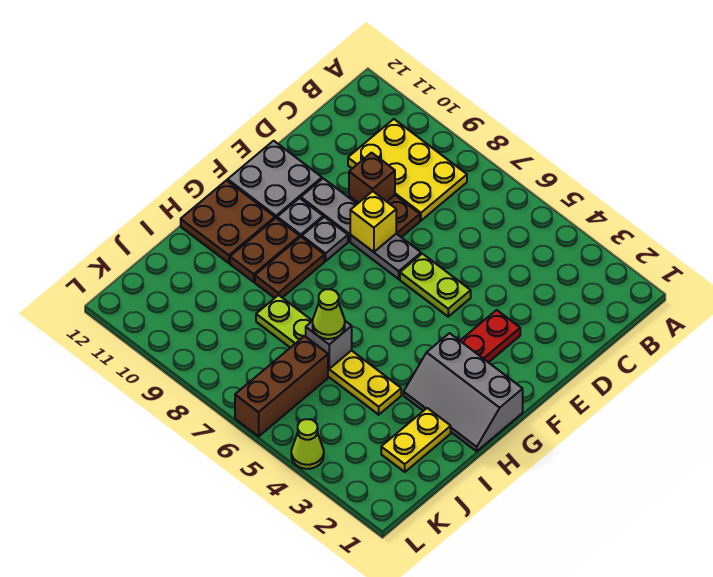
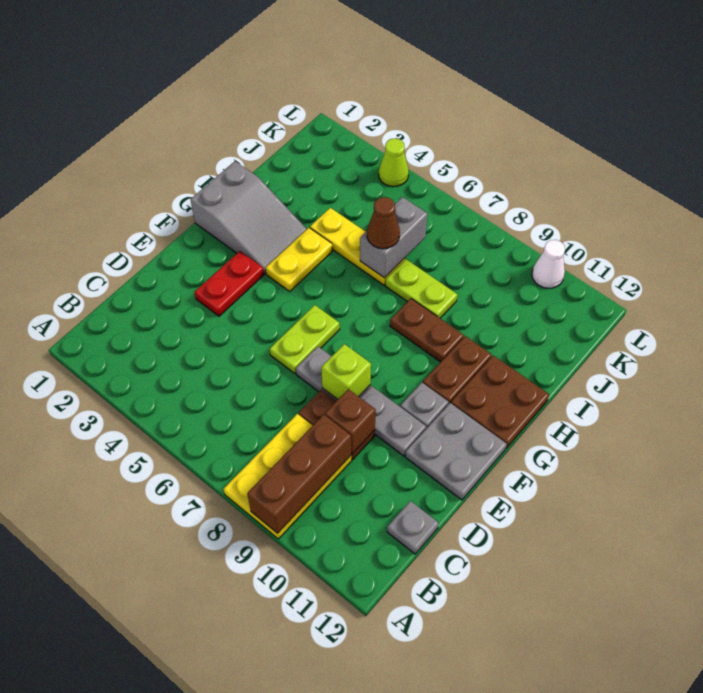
yellow 2x3 plate [348,119,467,221] -> yellow 2x3 plate turned to [223,414,351,539]
lime 1x2 plate [400,254,471,317] -> lime 1x2 plate turned to [270,305,340,374]
yellow 1x1 brick [350,191,396,252] -> lime 1x1 brick [321,344,371,400]
grey 1x1 plate [302,217,348,261] -> grey 1x1 plate moved to [387,501,439,554]
grey 2x3 slope [404,333,523,451] -> grey 2x3 slope turned to [191,161,307,274]
brown 1x2 plate [255,237,324,298] -> brown 1x2 plate turned to [390,299,464,362]
yellow 1x2 plate [381,408,451,472] -> yellow 1x2 plate moved to [266,228,333,291]
grey 1x1 brick [306,321,352,369] -> grey 1x2 brick [360,197,428,278]
lime 1x1 cone [313,289,345,339] -> brown 1x1 cone [367,197,400,249]
brown 1x3 brick [235,336,328,436] -> brown 1x3 brick moved to [247,415,351,533]
none -> white 1x1 cone [532,240,565,288]

